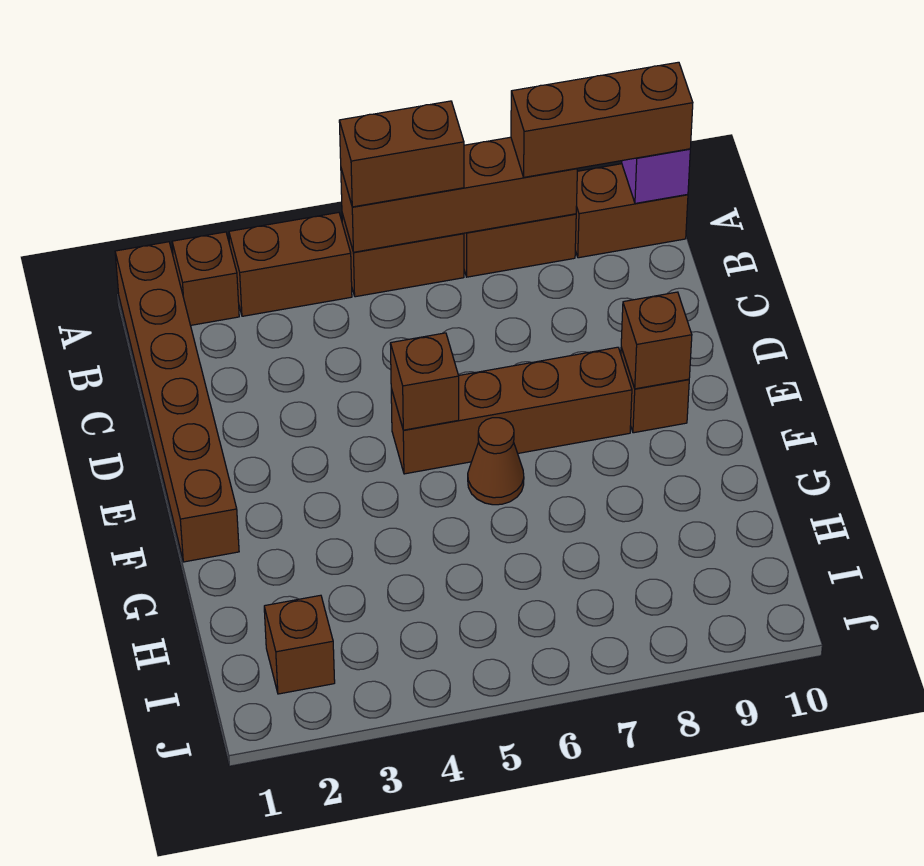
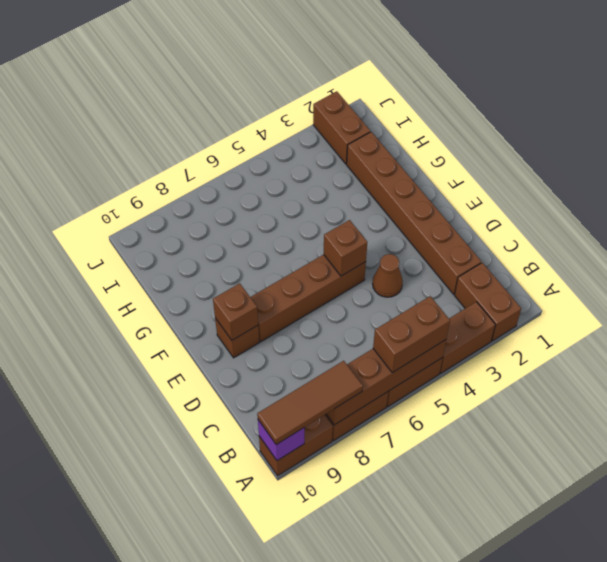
brown 1x6 brick [115,242,239,562] -> brown 1x6 brick moved to [347,132,481,294]
brown 1x1 brick [172,232,239,325] -> brown 1x2 brick [455,263,521,341]
brown 1x3 brick [511,62,693,177] -> brown 1x3 tile [257,361,363,445]
brown 1x1 cone [468,418,524,505] -> brown 1x1 cone moved to [372,254,403,297]
brown 1x1 brick [264,595,335,694] -> brown 1x2 brick [313,91,370,164]

